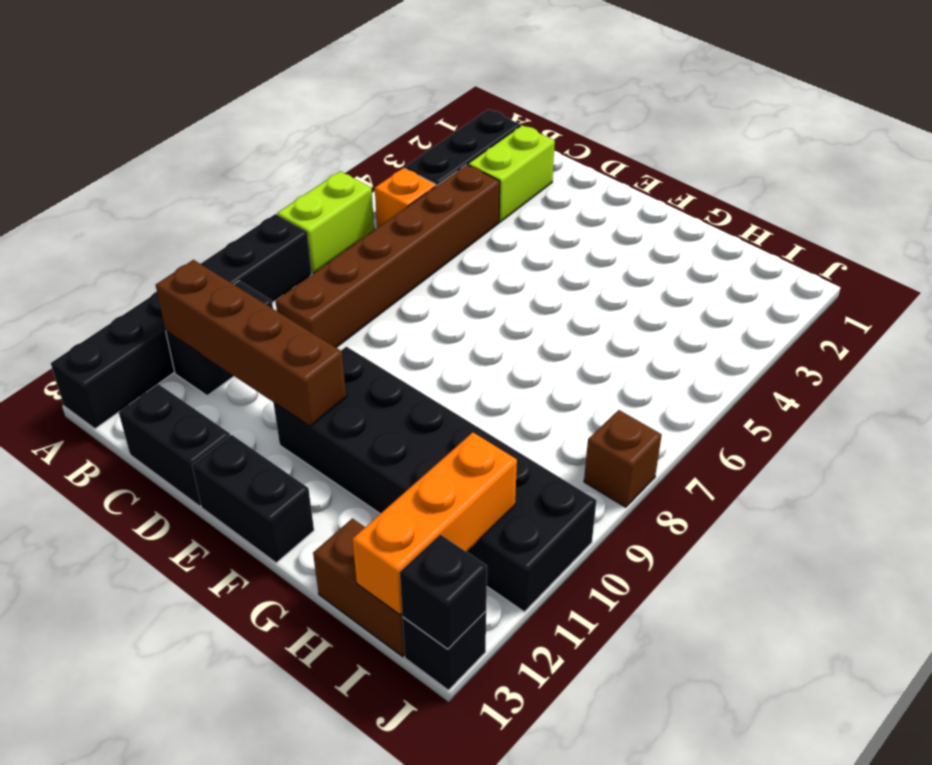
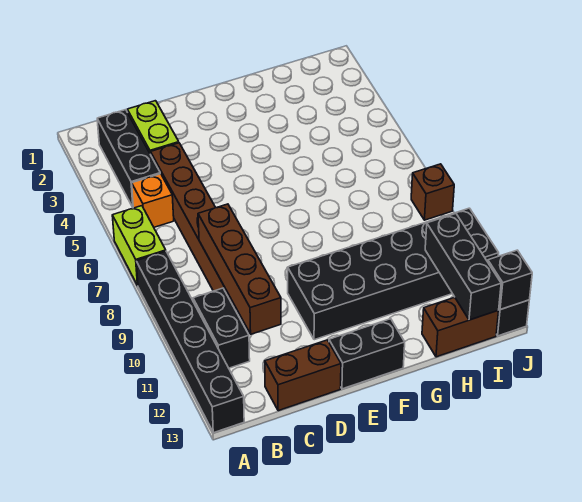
brown 1x4 brick [156,260,346,426] -> brown 1x4 brick turned to [198,204,281,334]
black 1x2 brick [119,384,230,506] -> brown 1x2 brick [265,340,341,411]
orange 1x3 brick [352,432,517,615] -> black 1x3 brick [425,214,501,320]

